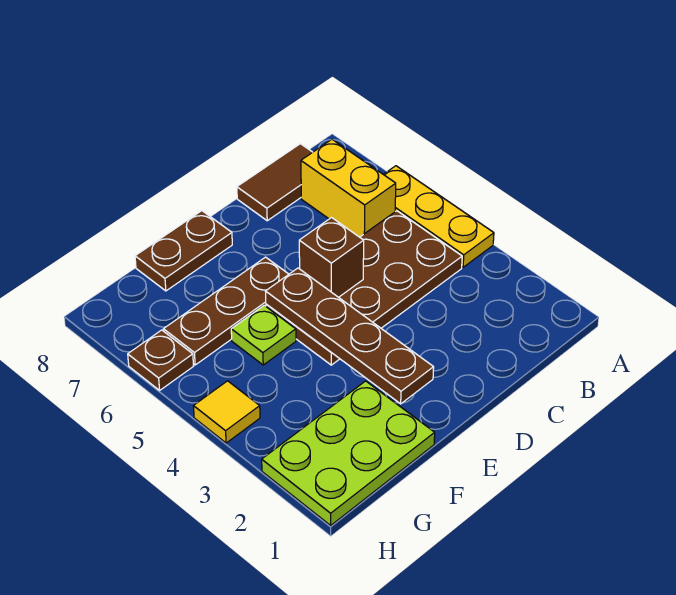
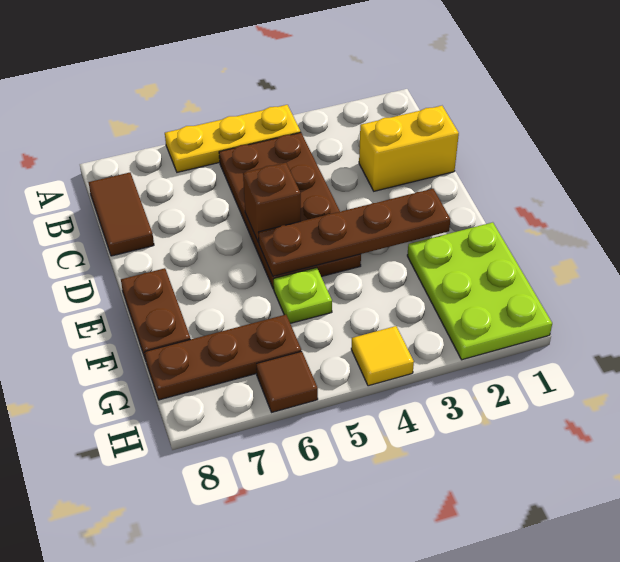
yellow 1x2 brick [301,139,396,237] -> yellow 1x2 brick moved to [359,106,459,191]
brown 1x3 plate [164,257,289,365] -> brown 1x3 plate turned to [145,315,301,400]
brown 1x1 plate [128,330,193,390] -> brown 1x1 tile [256,351,318,412]

